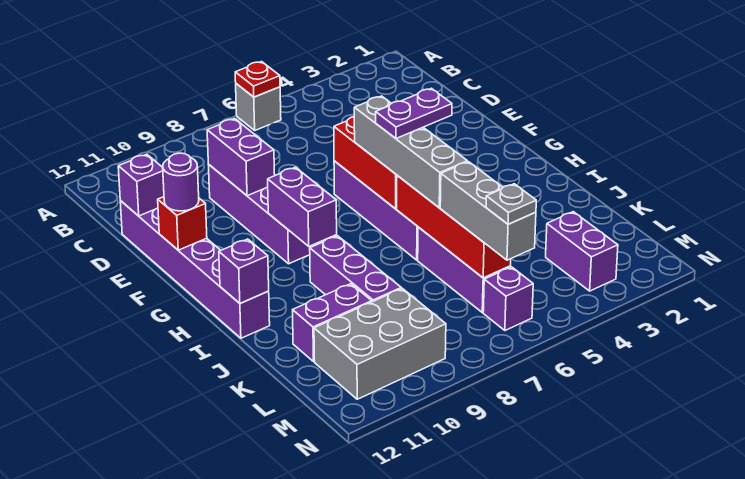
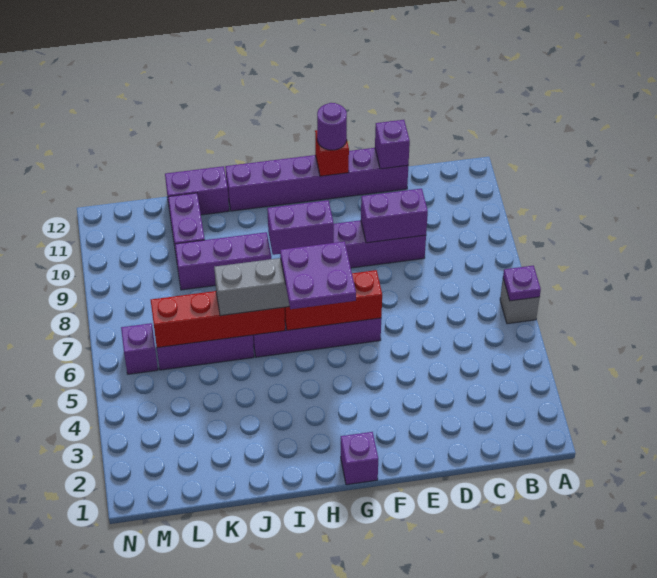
red 1x1 plate [235,62,280,97] -> purple 1x1 plate [503,266,541,301]
purple 1x2 plate [376,88,452,138] -> purple 2x2 plate [280,241,356,309]
purple 1x1 brick [219,239,269,303] -> purple 1x1 brick moved to [341,432,378,485]
grey 1x3 brick [440,162,536,260] -> none
purple 1x2 brick [546,212,618,291] -> purple 1x2 brick moved to [165,166,229,215]
grey 2x3 brick [314,288,446,399] -> none
grey 1x1 plate [486,184,536,224] -> none

